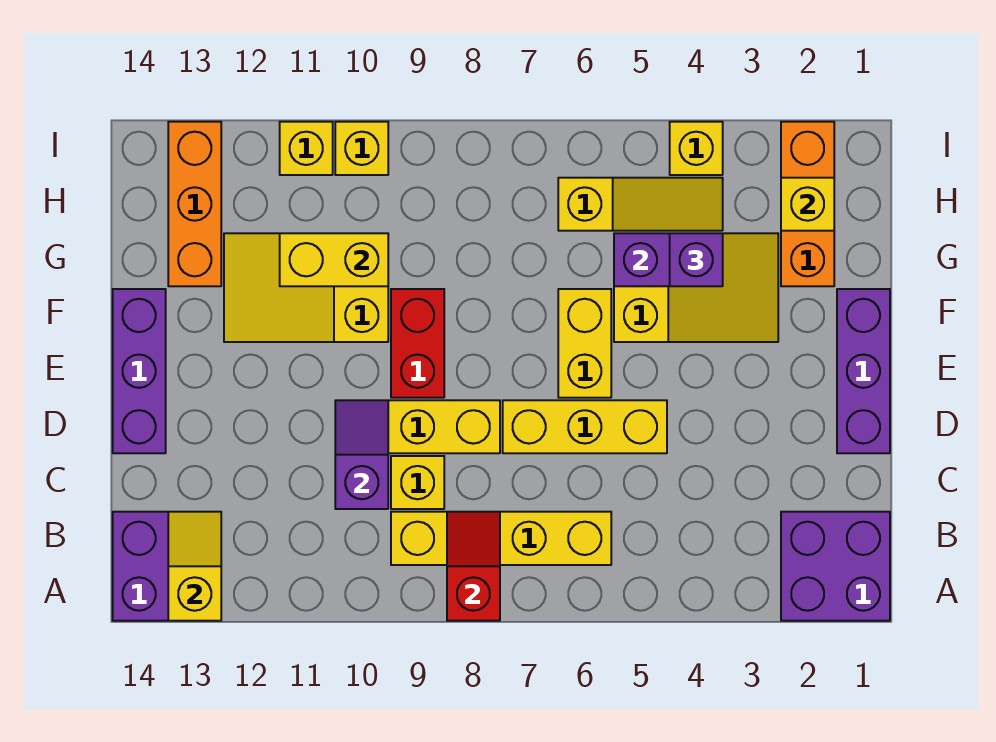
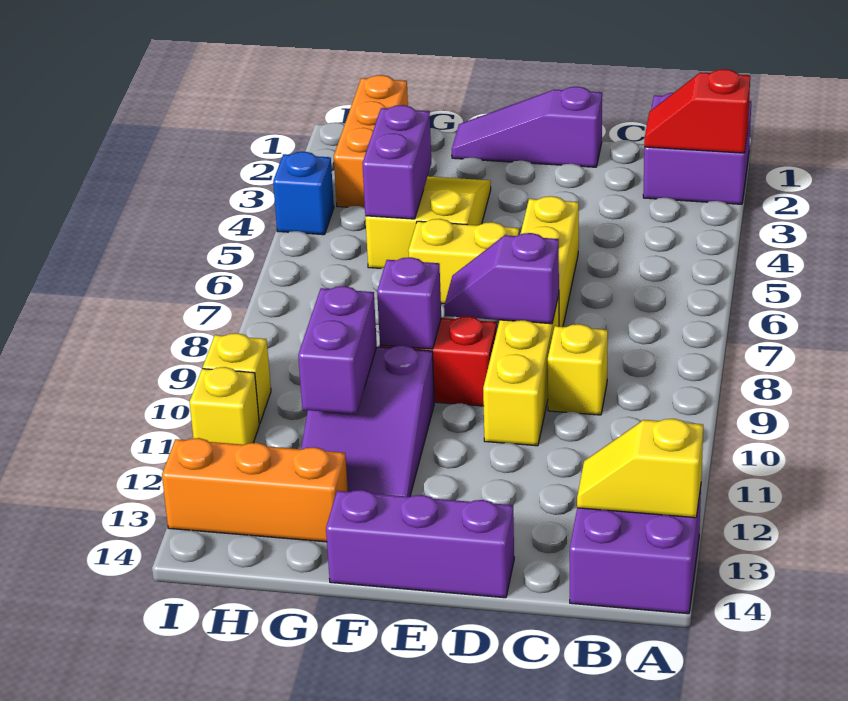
red 1x2 slope [447,512,500,621] -> red 1x2 slope moved to [644,69,750,153]
yellow 1x4 brick [391,512,611,565] -> none
purple 1x2 slope [335,400,388,509] -> purple 1x2 slope moved to [444,233,559,324]
purple 1x3 brick [837,289,890,453] -> purple 1x3 slope [452,86,602,167]
yellow 2x3 slope [224,233,388,342] -> purple 2x3 slope [301,345,434,497]
orange 1x3 brick [781,122,834,286] -> orange 1x3 brick turned to [334,75,408,207]
purple 1x1 brick [670,233,723,286] -> purple 1x1 brick moved to [377,257,441,349]
yellow 1x2 brick [280,233,388,286] -> purple 1x2 brick [298,286,377,414]
yellow 1x1 brick [781,178,834,231] -> none
yellow 1x3 slope [558,178,723,231] -> none
yellow 1x1 brick [670,122,723,175] -> blue 1x1 brick [273,152,334,235]

